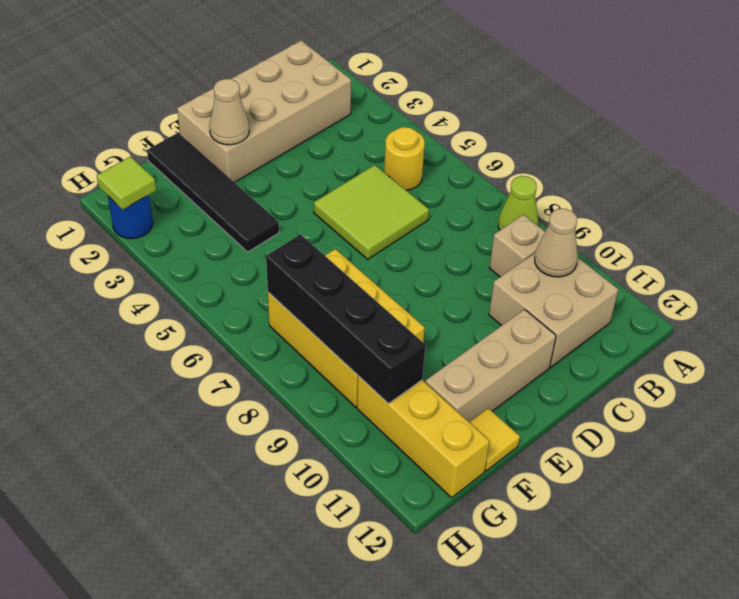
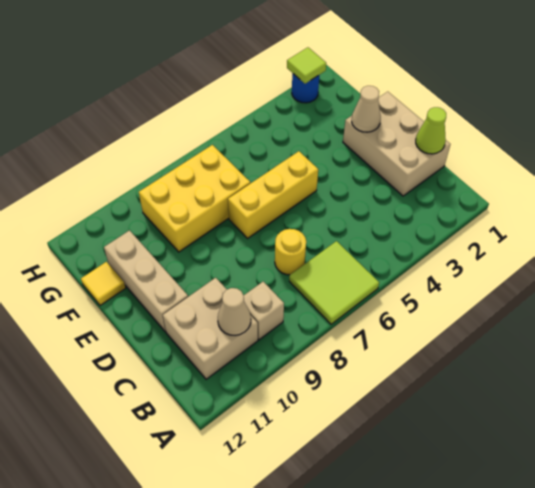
lime 1x1 cone [498,176,538,230] -> lime 1x1 cone moved to [416,107,446,154]
tan 2x4 brick [177,40,351,182] -> tan 2x3 brick [343,92,450,196]
yellow 1x1 round brick [384,127,425,190] -> yellow 1x1 round brick moved to [275,229,306,275]
lime 2x2 tile [314,165,429,259] -> lime 2x2 tile moved to [289,241,379,324]
black 1x4 tile [147,133,279,252] -> none
black 1x4 brick [266,234,426,404] -> none
yellow 1x3 brick [357,376,489,498] -> yellow 1x3 brick moved to [228,151,318,238]

